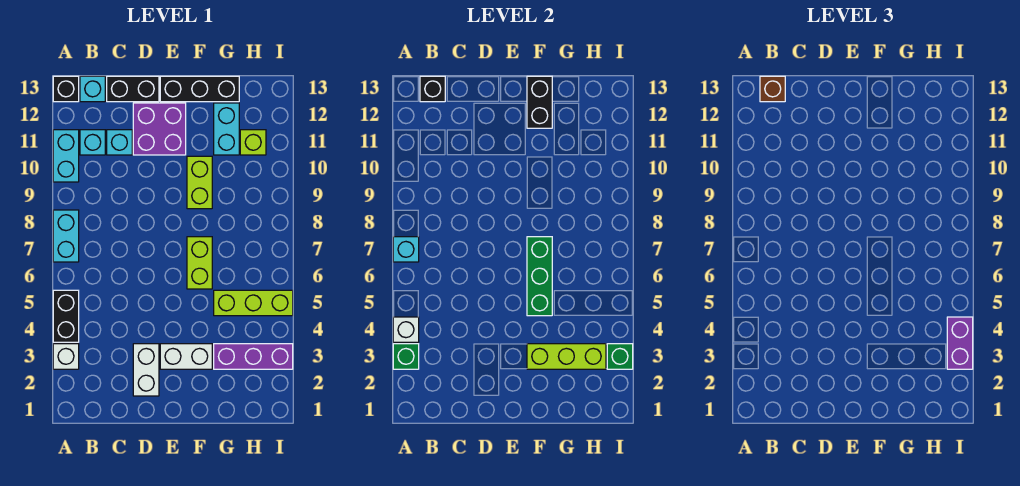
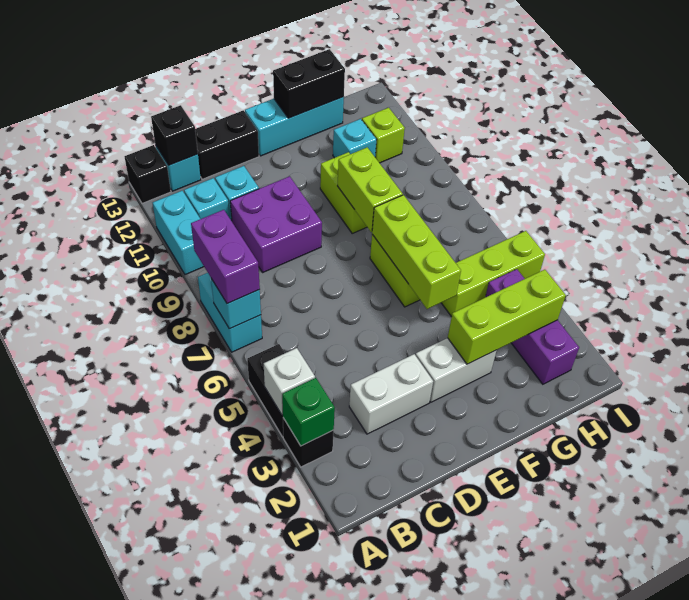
white 1x1 brick [53,344,79,369] -> black 1x1 brick [283,418,334,467]
brown 1x1 brick [760,76,785,102] -> none
white 1x2 brick [133,344,159,396] -> white 1x2 brick turned to [349,354,433,434]
purple 2x2 brick [133,103,186,155] -> purple 2x2 brick moved to [230,176,322,272]
black 1x3 brick [160,76,239,102] -> cyan 1x3 brick [245,97,344,156]
green 1x3 brick [527,237,552,316] -> lime 1x3 brick [372,195,461,309]
none -> lime 1x2 brick [338,147,403,232]
black 1x2 brick [527,76,552,128] -> black 1x2 brick turned to [273,49,345,118]
purple 1x3 brick [214,344,293,369] -> purple 1x3 brick turned to [486,269,579,384]
cyan 1x2 brick [214,103,239,155] -> cyan 1x1 brick [333,119,377,158]
green 1x1 brick [607,344,633,369] -> none
purple 1x2 brick [947,317,973,369] -> purple 1x2 brick moved to [191,210,260,304]

